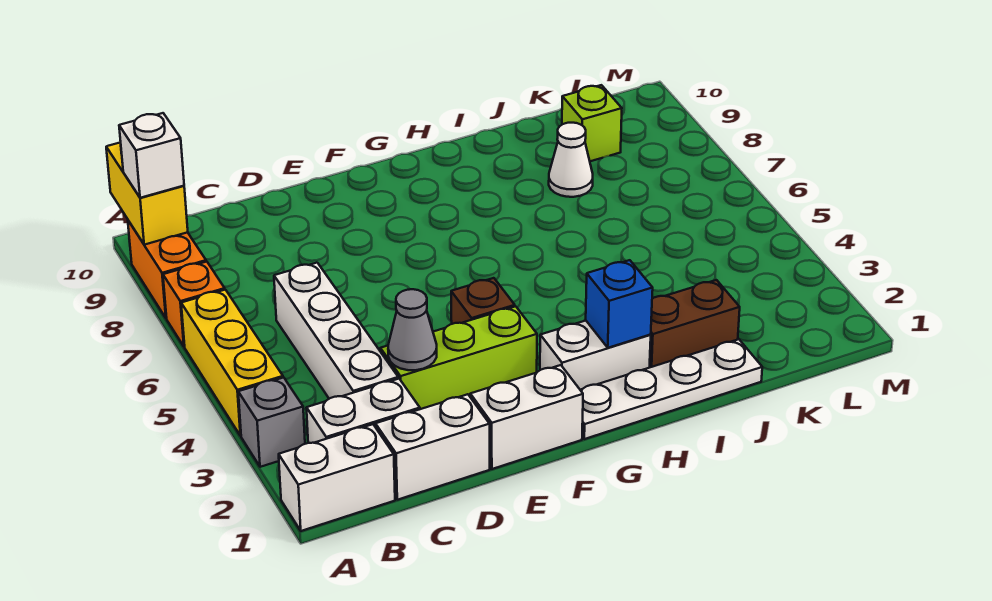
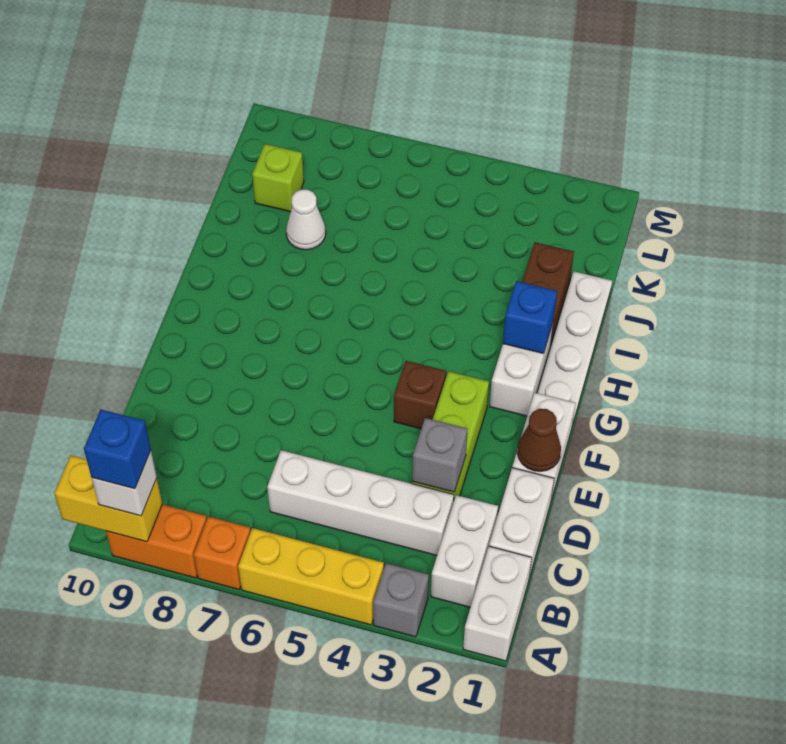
none -> blue 1x1 brick [84,410,151,489]
grey 1x1 cone [388,289,437,370] -> grey 1x1 brick [412,418,467,492]
none -> brown 1x1 cone [517,409,561,471]

